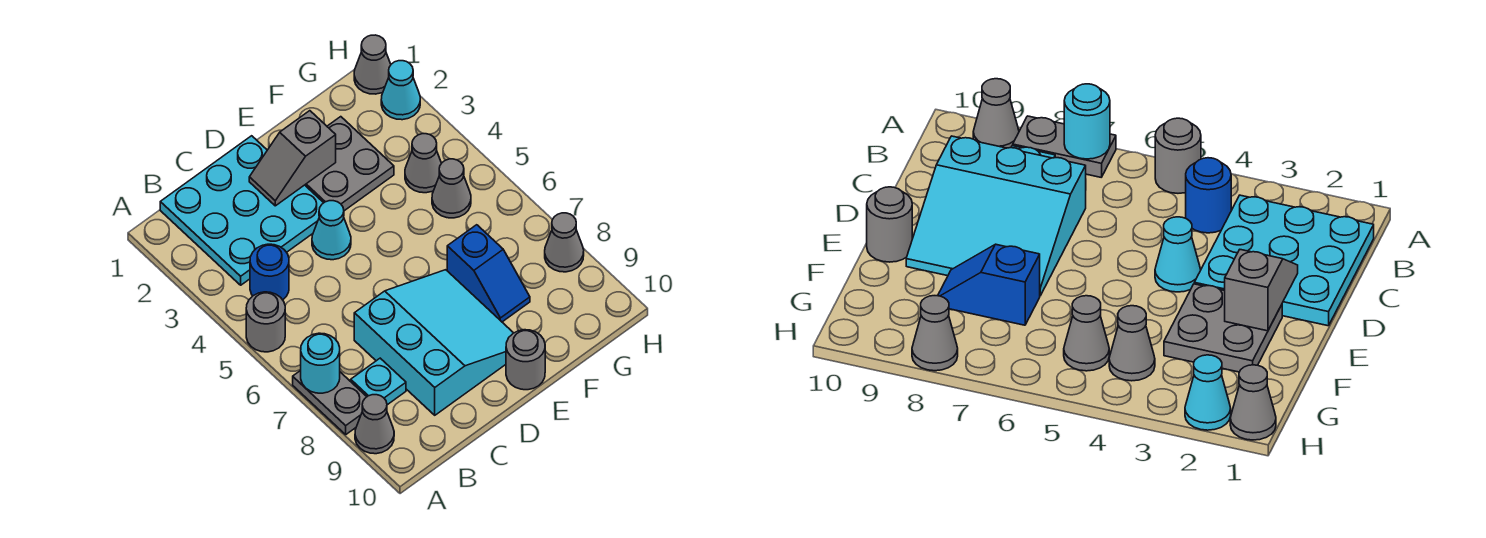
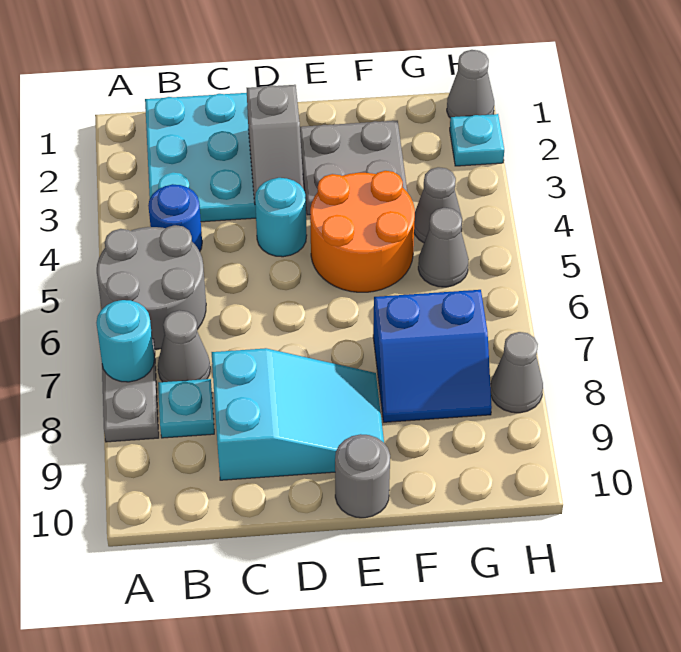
grey 1x1 round brick [246,292,285,352] -> grey 2x2 round brick [97,225,206,349]
grey 1x1 cone [355,395,394,454] -> grey 1x1 cone moved to [158,310,210,382]
cyan 3x3 slope [354,270,513,415] -> cyan 2x3 slope [212,348,384,480]
grey 1x2 slope [249,111,336,206] -> grey 1x2 slope turned to [247,85,304,203]
cyan 1x1 cone [312,201,351,260] -> cyan 1x1 round brick [255,178,307,257]
none -> orange 2x2 round brick [310,171,415,292]
blue 1x2 slope [447,225,530,322] -> blue 2x2 slope [373,290,492,422]
cyan 1x1 cone [381,61,420,120] -> cyan 1x1 plate [450,114,504,166]

